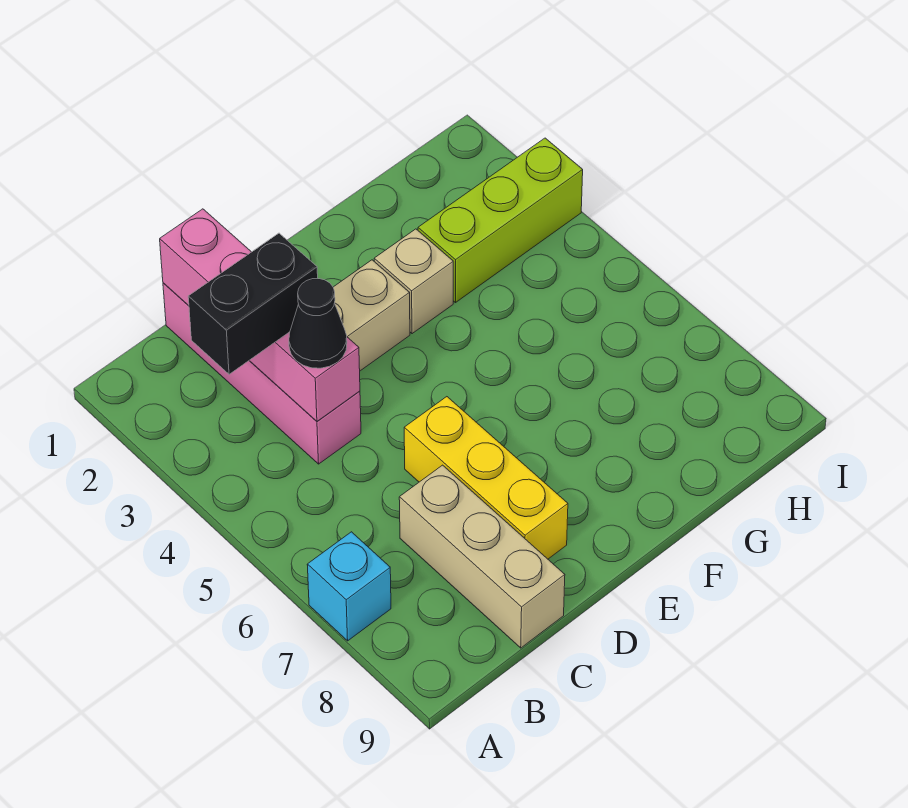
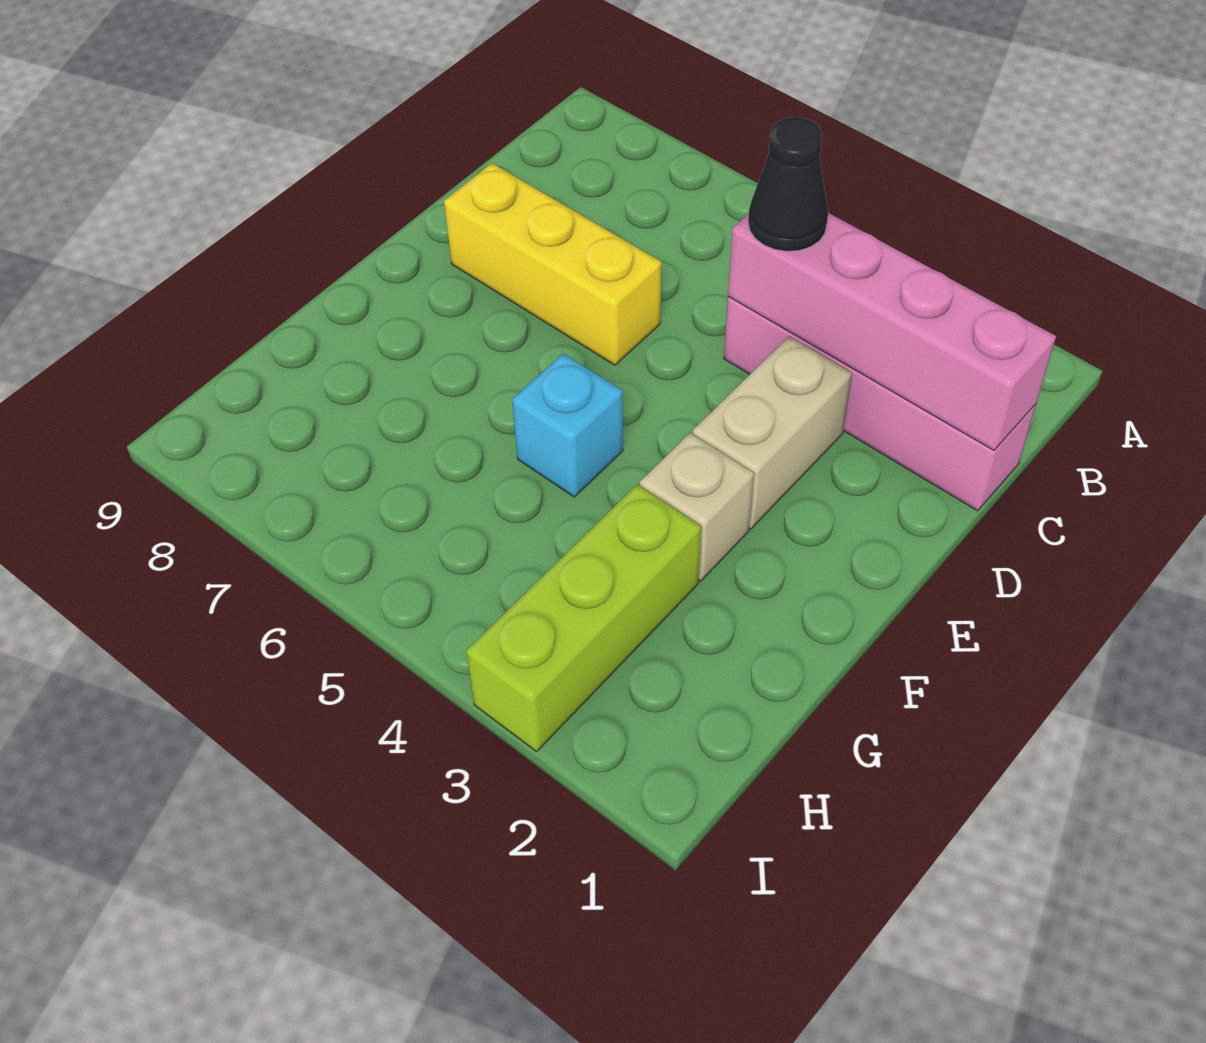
cyan 1x1 brick [307,532,391,641] -> cyan 1x1 brick moved to [512,354,623,497]
black 1x2 brick [188,233,318,374] -> none
tan 1x3 brick [399,465,565,648] -> none

